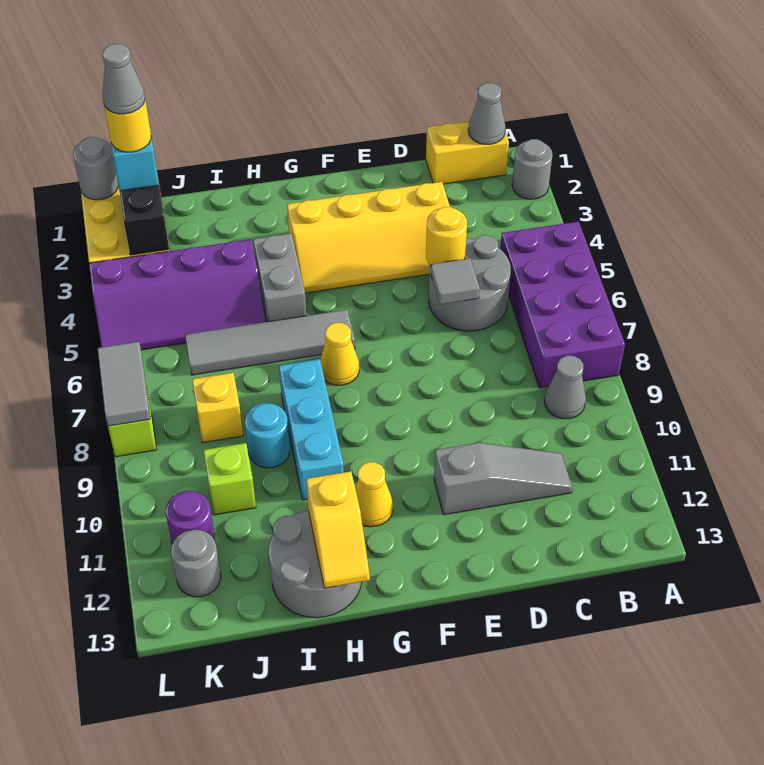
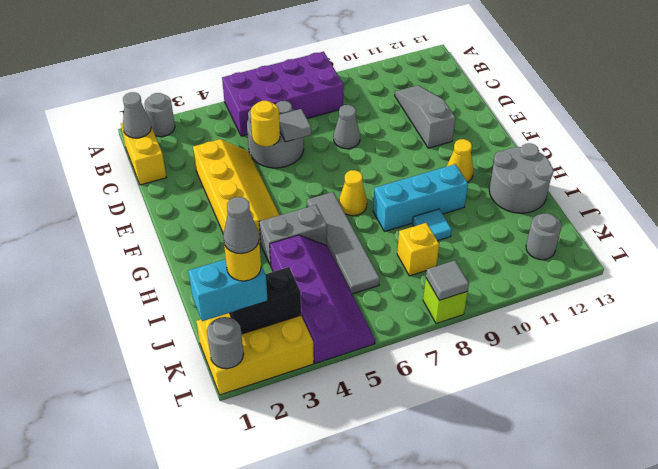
grey 1x1 cone [544,356,586,419] -> grey 1x1 cone moved to [334,105,360,149]
yellow 1x2 slope [306,471,370,588] -> none
cyan 1x1 round brick [245,403,290,468] -> cyan 1x1 tile [413,209,452,241]
lime 1x1 brick [203,443,256,515] -> none
purple 1x1 round brick [166,491,215,544] -> none
grey 1x2 tile [98,342,150,426] -> grey 1x1 tile [426,261,469,300]

